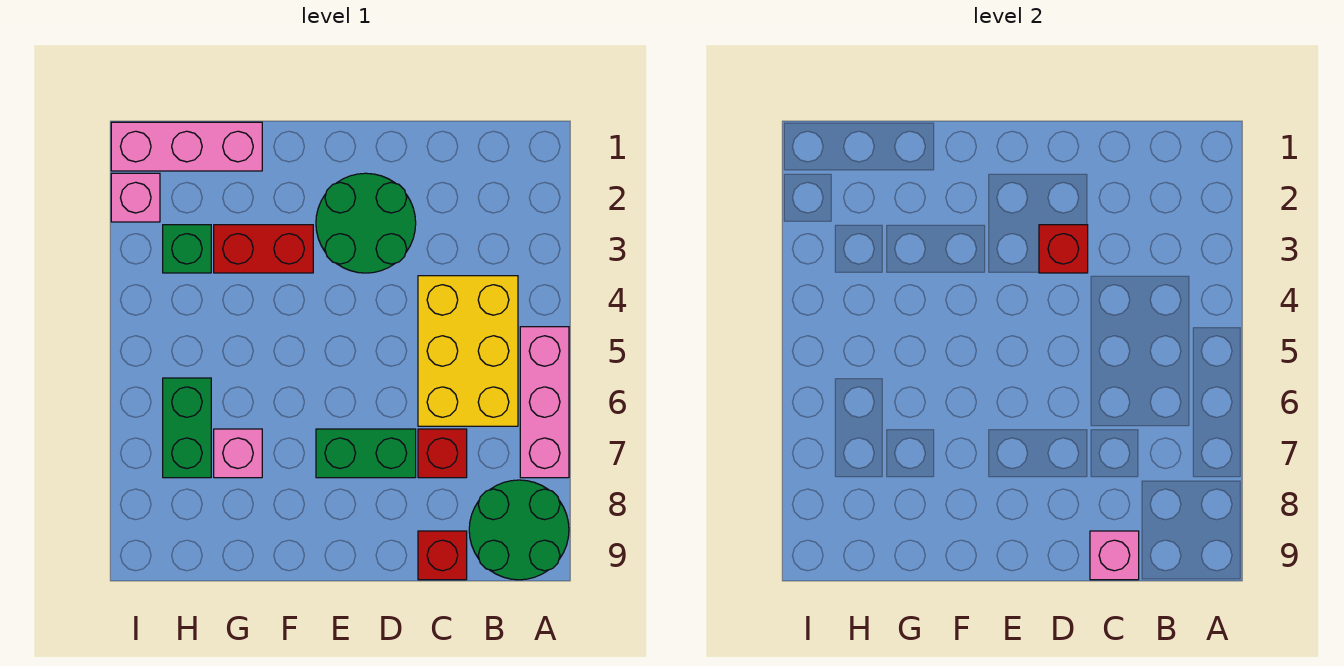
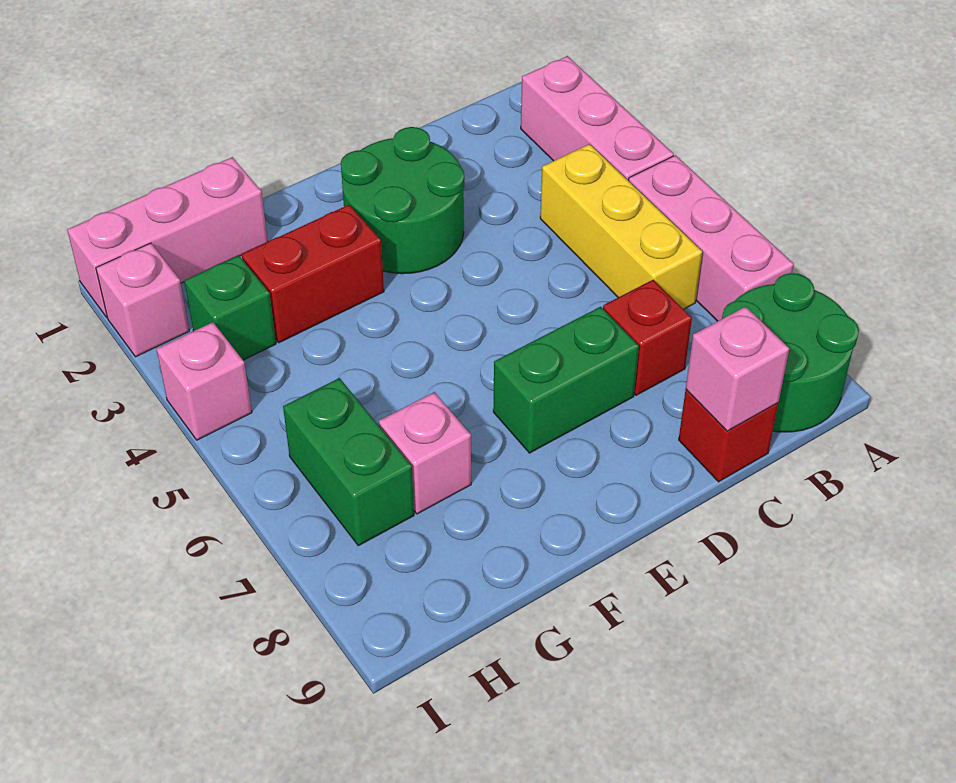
none -> pink 1x3 brick [521,56,674,181]
yellow 2x3 brick [418,276,518,426] -> yellow 1x3 brick [540,144,702,309]
red 1x1 brick [1039,225,1088,273] -> none
none -> pink 1x1 brick [157,322,252,440]

